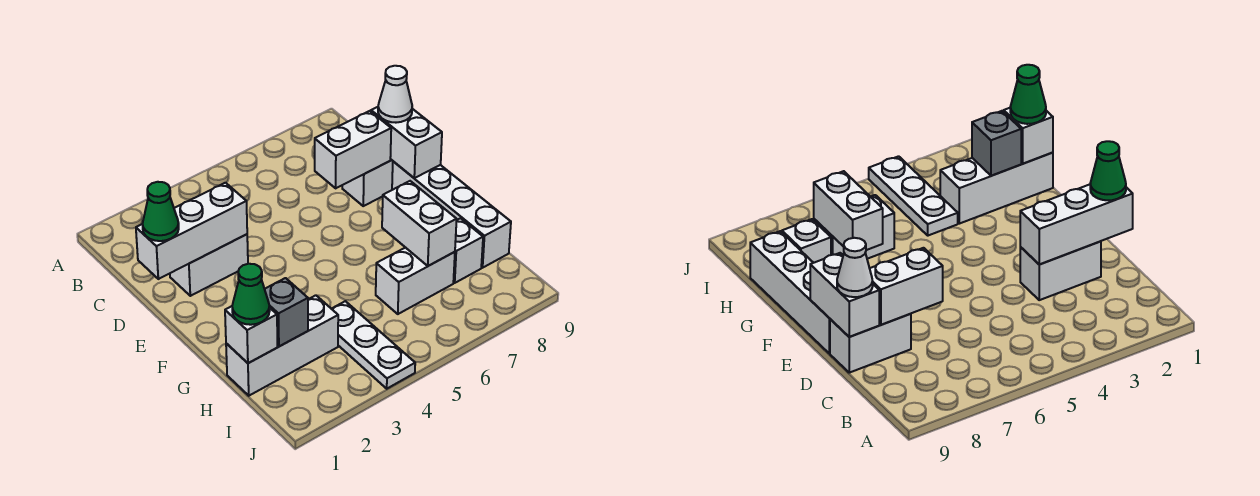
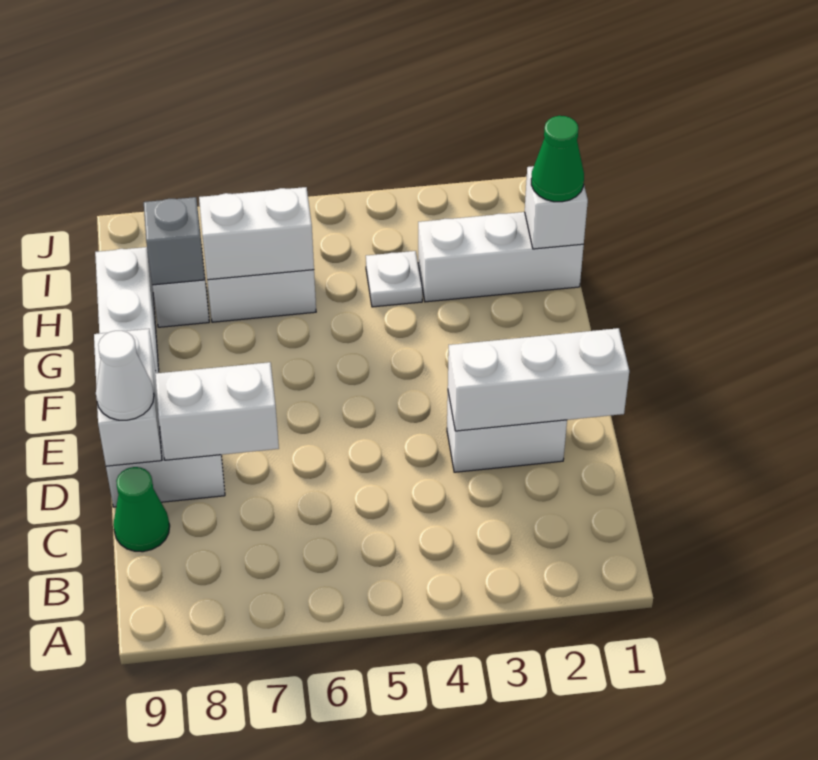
green 1x1 cone [143,182,179,241] -> green 1x1 cone moved to [113,467,170,552]
white 1x2 brick [382,181,457,266] -> white 1x2 brick turned to [199,187,314,280]
grey 1x1 brick [265,278,308,346] -> grey 1x1 brick moved to [144,197,205,285]
white 1x3 plate [332,301,415,389] -> white 1x1 plate [366,251,422,307]

